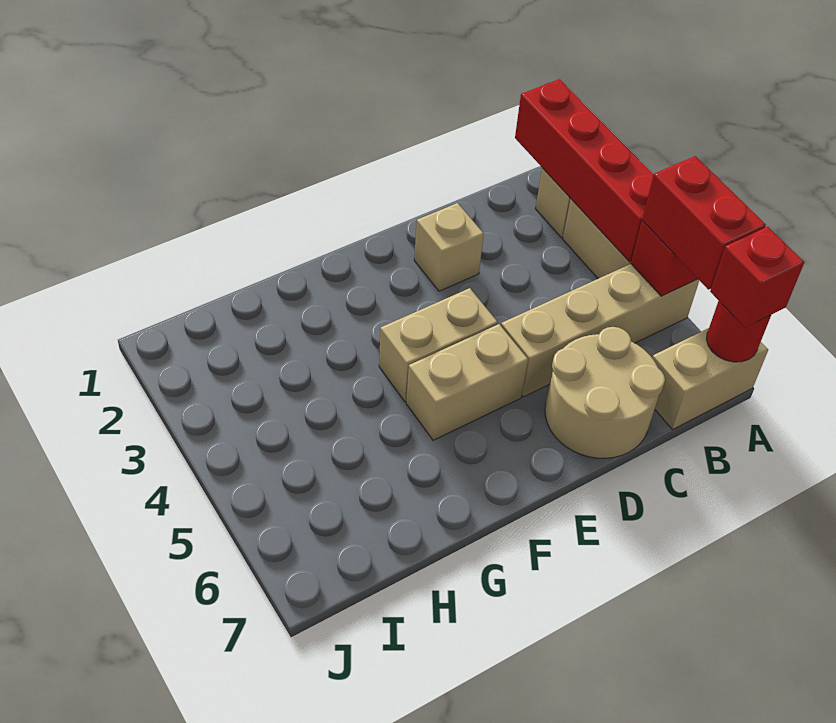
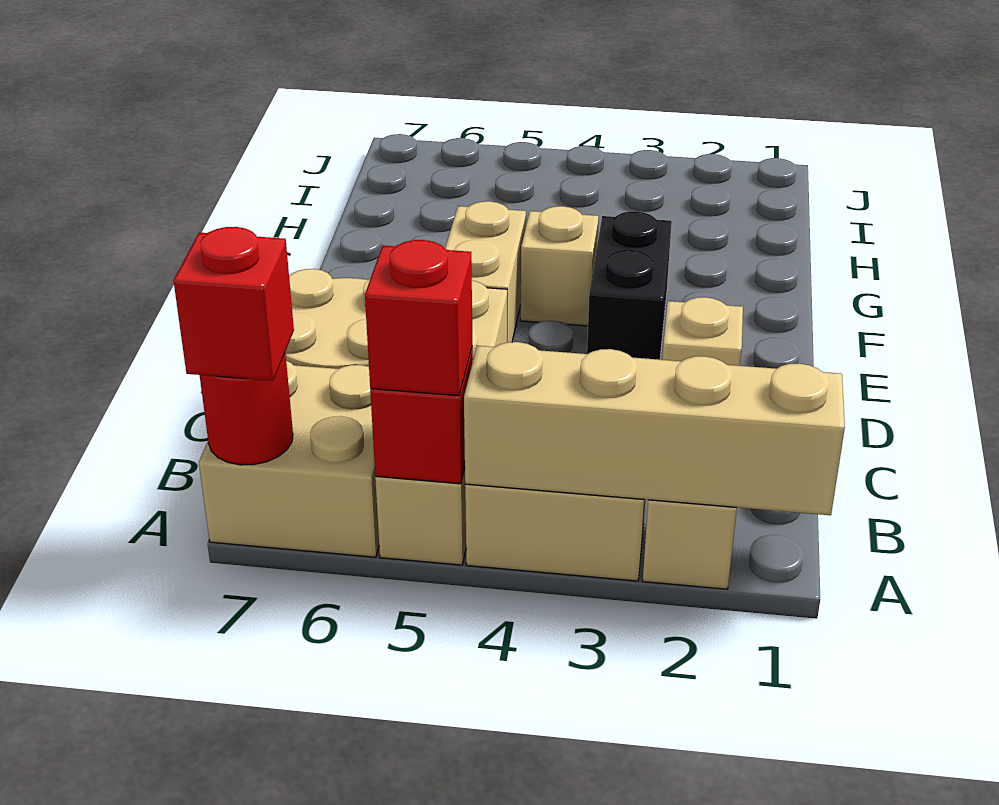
red 1x4 brick [515,79,654,262] -> tan 1x4 brick [464,342,845,515]
red 1x2 brick [642,156,766,290] -> red 1x1 brick [365,240,472,396]
tan 1x2 brick [652,328,768,430] -> tan 2x2 brick [199,361,379,557]
none -> black 1x2 brick [587,211,672,360]
tan 1x2 brick [379,288,498,402] -> tan 1x1 brick [520,206,599,326]

